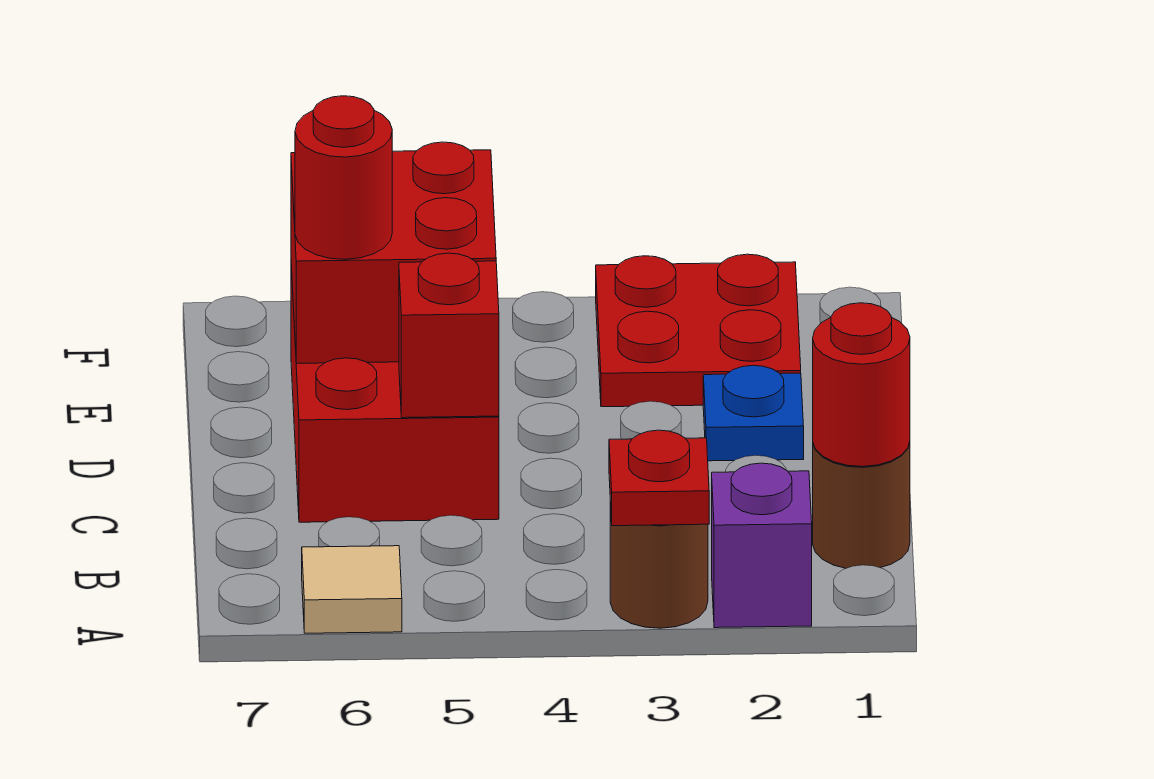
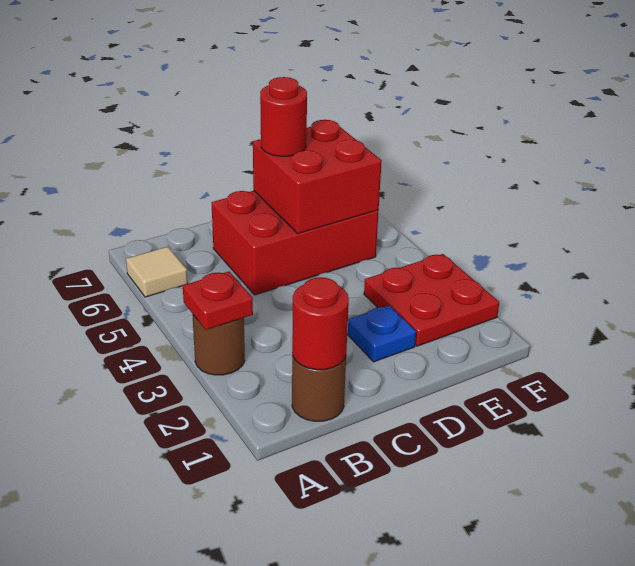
purple 1x1 brick [712,463,812,628] -> none
red 1x1 brick [399,253,499,418] -> none

